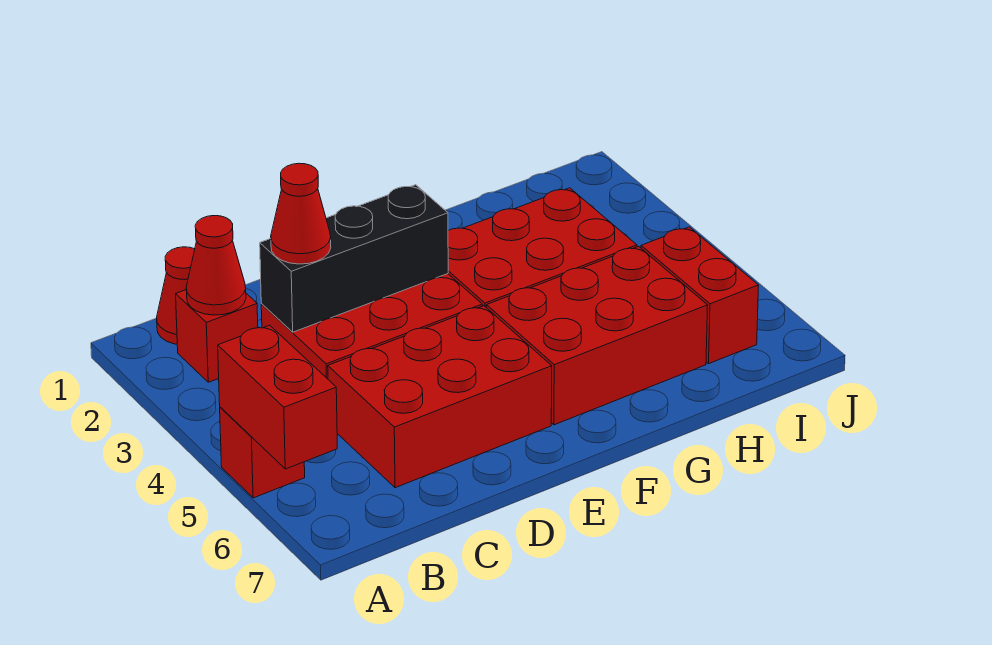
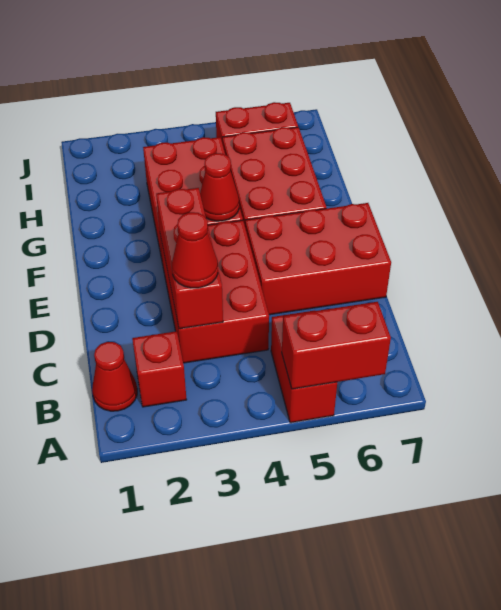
red 1x1 brick [220,407,305,498] -> red 1x2 brick [271,310,337,423]
red 1x1 cone [186,216,246,315] -> red 1x1 cone moved to [200,153,239,221]
black 1x3 brick [260,185,448,332] -> red 1x3 brick [156,188,223,329]
red 2x3 brick [328,306,552,488] -> red 2x3 brick turned to [245,203,391,315]

